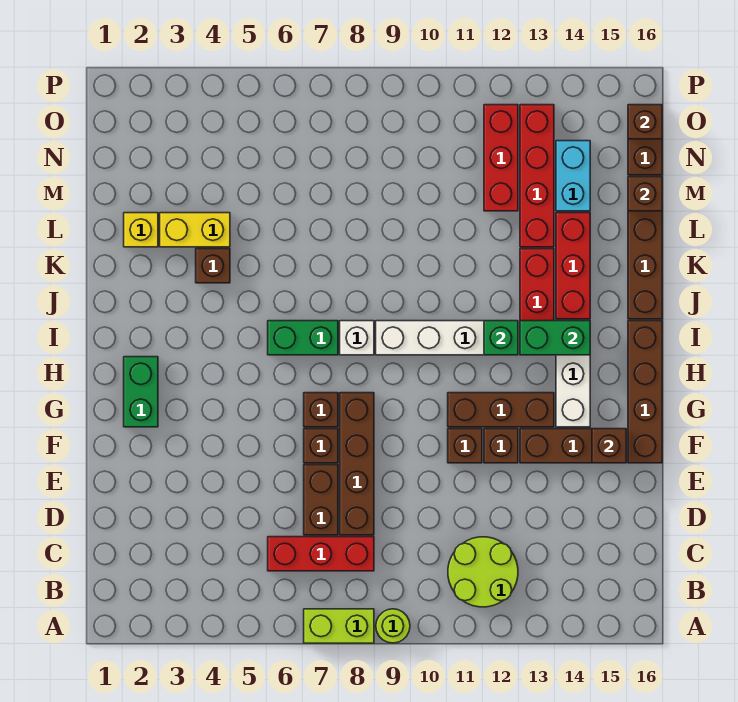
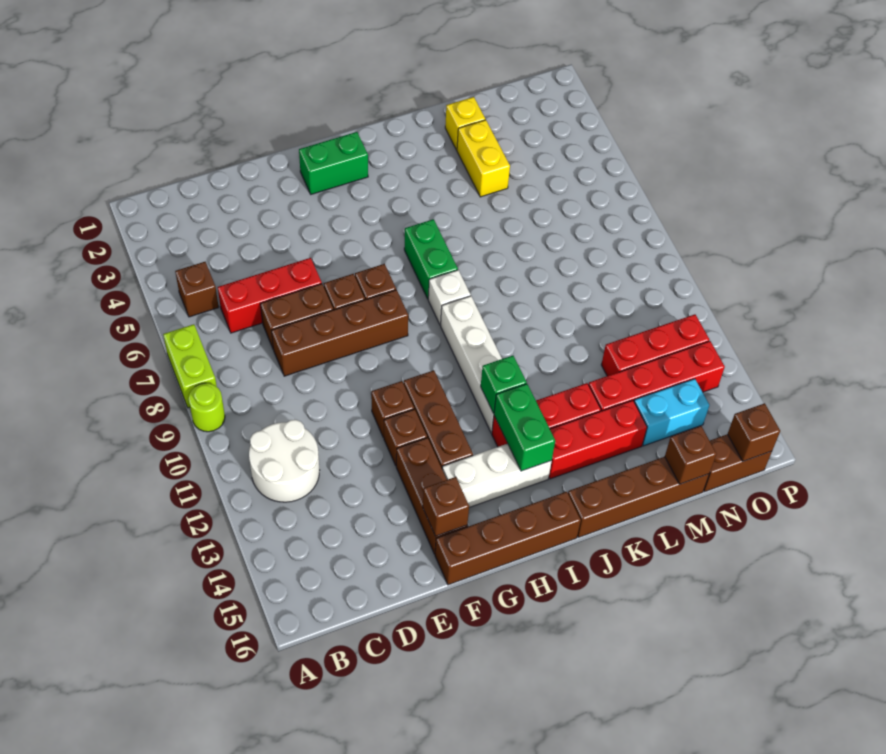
lime 2x2 round brick [448,537,518,607] -> white 2x2 round brick [249,420,320,502]
red 1x3 brick [268,537,374,571] -> red 1x3 brick turned to [218,258,322,333]
brown 1x1 brick [196,249,230,283] -> brown 1x1 brick moved to [175,262,219,317]

